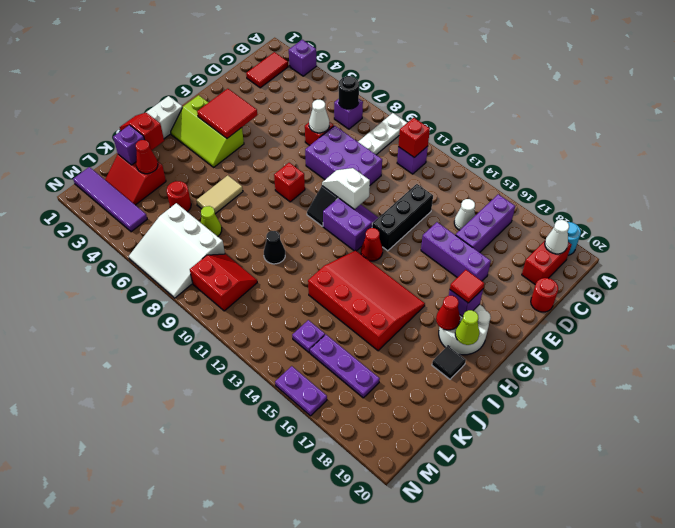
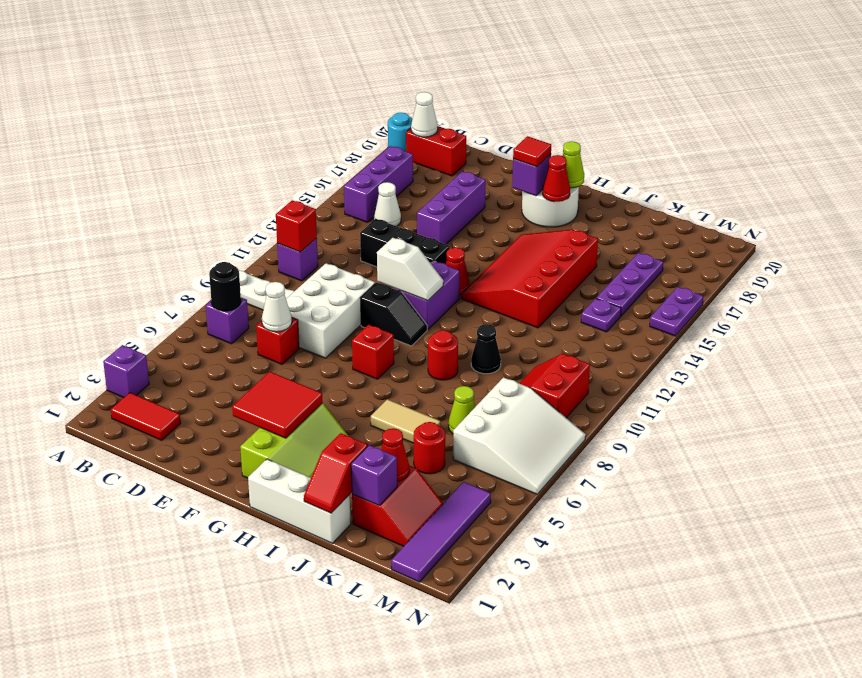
purple 1x3 brick [456,194,515,252] -> purple 1x3 brick turned to [344,146,413,222]
purple 2x3 brick [305,126,382,185] -> white 2x3 brick [286,263,375,358]
red 1x1 round brick [531,278,558,312] -> red 1x1 round brick moved to [428,330,458,380]
white 1x2 slope [322,168,370,209] -> white 1x2 slope turned to [377,238,443,301]
black 1x1 tile [432,346,466,379] -> none

